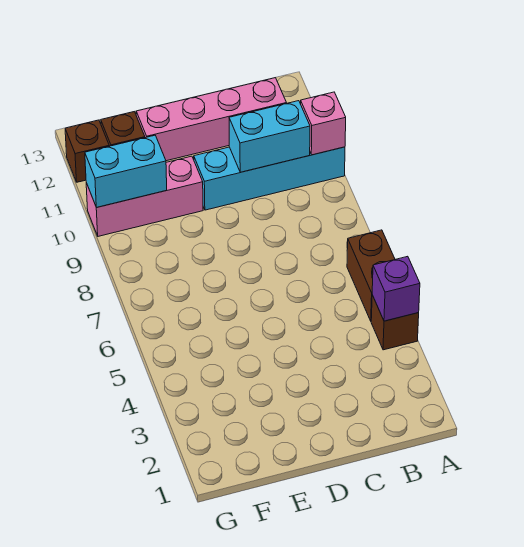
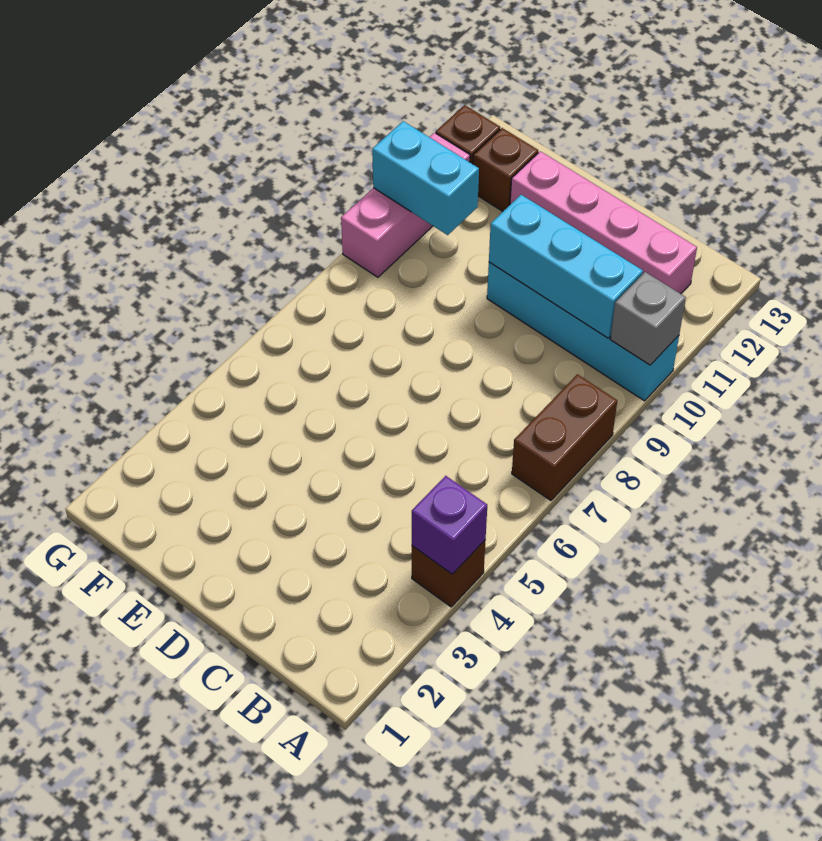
brown 1x2 brick [347,230,395,321] -> brown 1x2 brick moved to [512,374,617,501]
pink 1x1 brick [301,92,346,155] -> grey 1x1 brick [610,272,686,365]
cyan 1x2 brick [229,101,310,172] -> cyan 1x3 brick [489,195,643,338]
pink 1x3 brick [86,156,203,236] -> pink 1x3 brick turned to [341,133,470,277]

